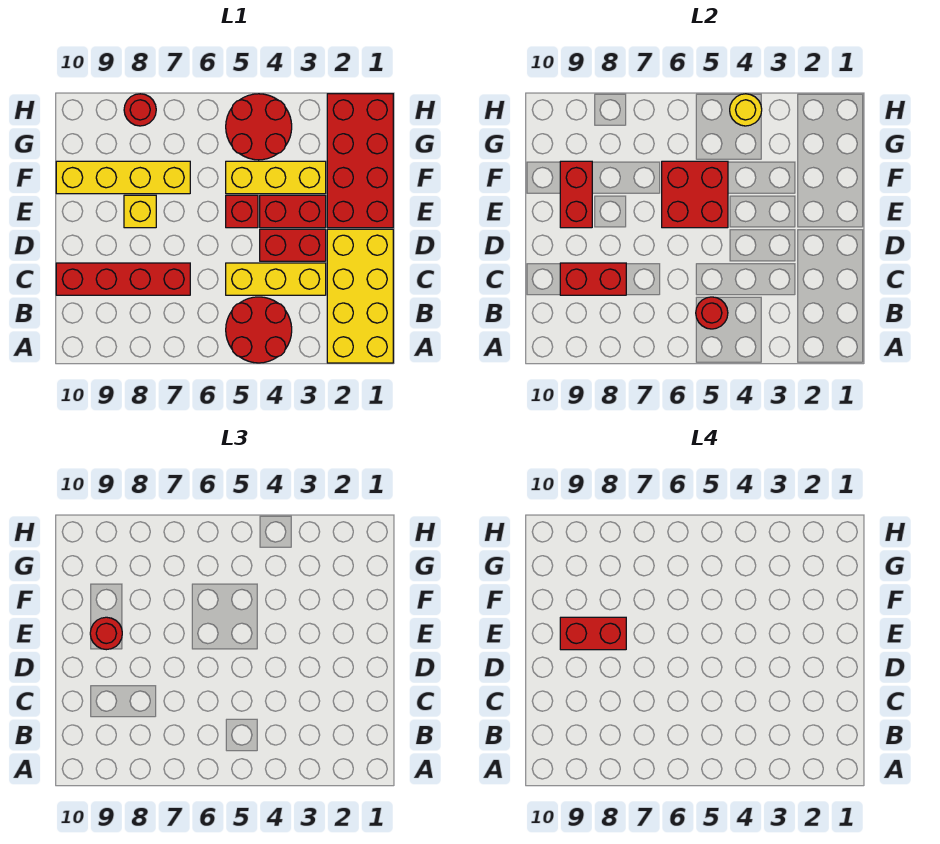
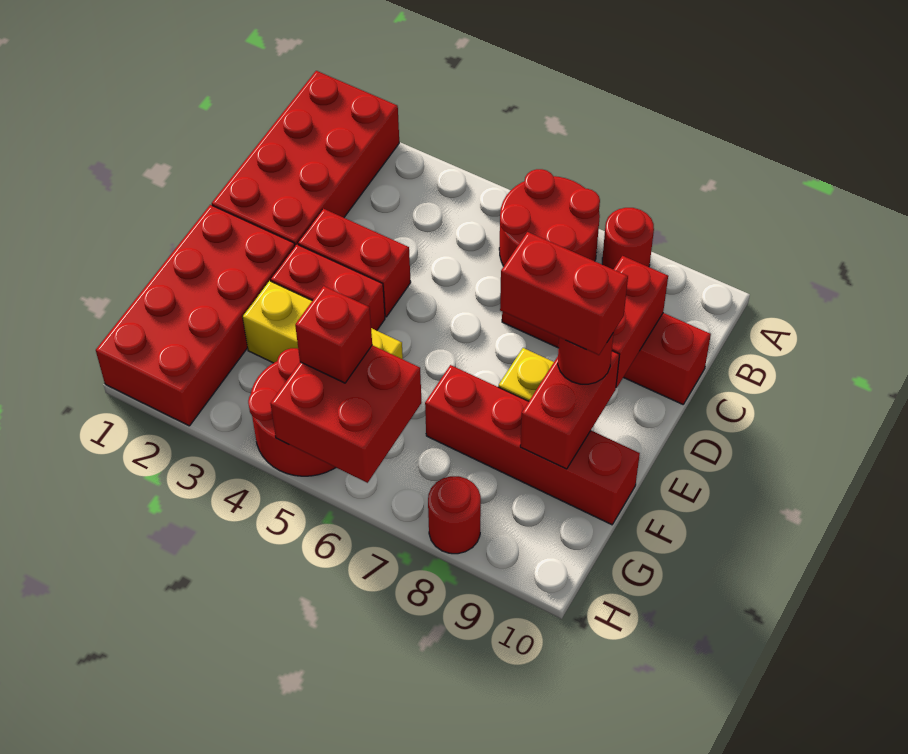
yellow 2x4 brick [327,229,393,363] -> red 2x4 brick [212,71,399,245]
red 2x2 round brick [226,297,292,363] -> red 2x2 round brick moved to [499,169,600,266]
red 1x1 round brick [696,297,728,329] -> red 1x1 round brick moved to [602,208,654,269]
yellow 1x3 brick [226,263,326,295] -> none
red 1x2 brick [560,263,626,295] -> red 1x2 brick turned to [612,256,668,388]
red 1x1 brick [226,195,258,228] -> red 1x1 brick moved to [295,286,372,383]
red 2x2 brick [662,161,728,228] -> red 2x2 brick moved to [271,345,422,483]
yellow 1x4 brick [56,161,190,194] -> red 1x4 brick [425,365,640,525]
yellow 1x1 round brick [730,94,762,126] -> none

